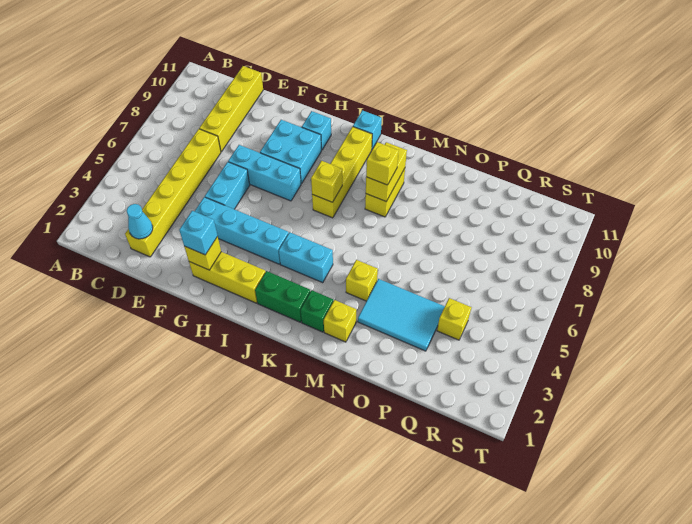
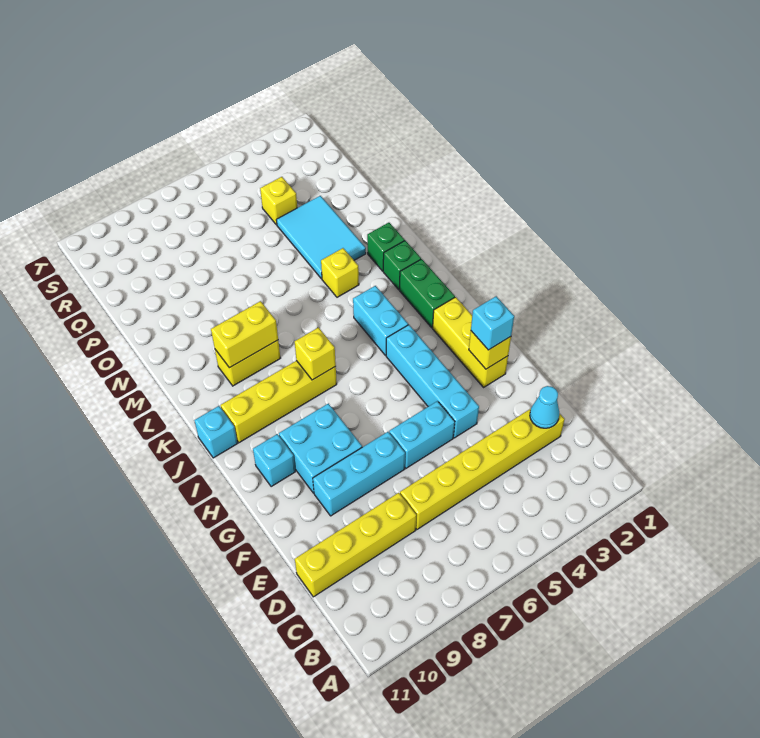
cyan 1x3 brick [228,145,301,201] -> cyan 1x3 brick turned to [313,432,405,516]
yellow 1x1 brick [366,142,399,185] -> none
yellow 1x1 brick [324,300,356,342] -> green 1x1 brick [367,223,405,271]

